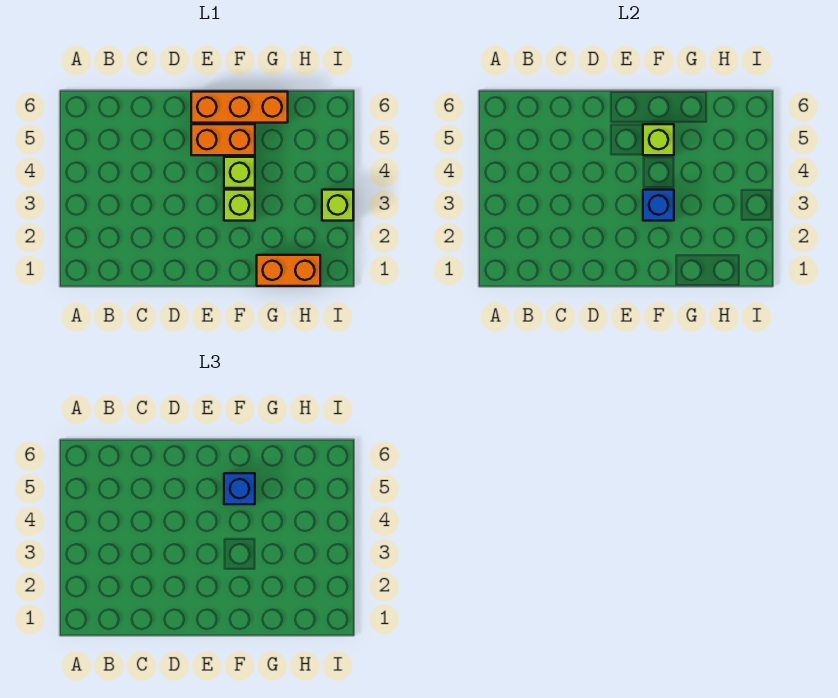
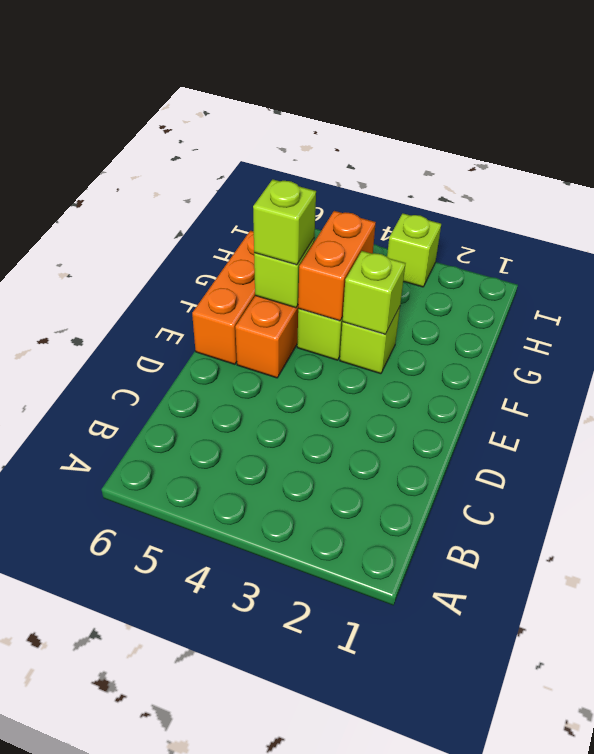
blue 1x1 brick [643,190,674,221] -> lime 1x1 brick [343,251,406,334]
blue 1x1 brick [224,473,255,504] -> lime 1x1 brick [253,179,316,265]
orange 1x2 brick [257,255,320,286] -> orange 1x2 brick moved to [298,211,376,321]

